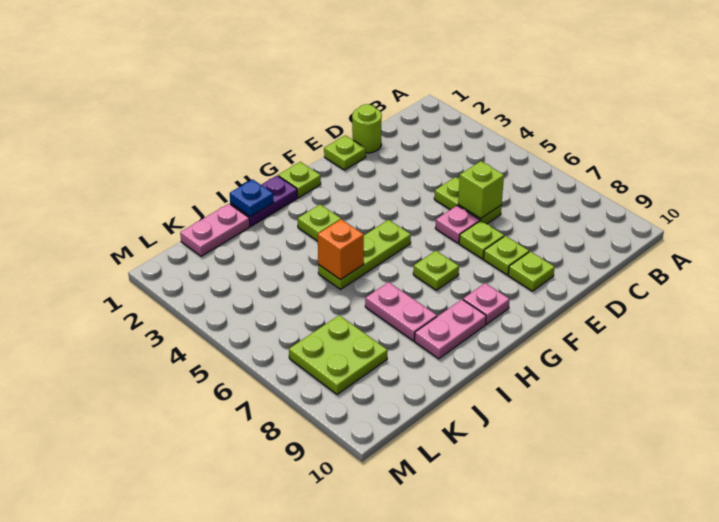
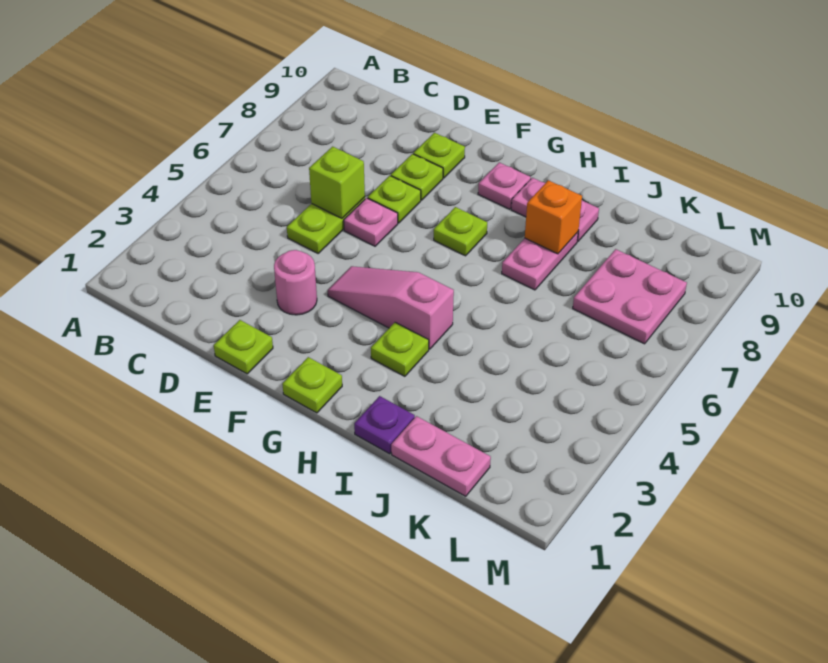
lime 1x1 round brick [352,104,382,153] -> none
none -> pink 1x1 round brick [274,250,317,315]
none -> pink 1x3 slope [328,266,454,349]
lime 1x3 plate [318,220,411,289] -> none
purple 1x2 plate [230,176,298,226] -> purple 1x1 plate [354,396,415,454]
blue 1x1 plate [230,179,274,217] -> none
orange 1x1 brick [318,219,364,280] -> orange 1x1 brick moved to [525,180,582,254]
lime 2x2 plate [289,315,388,395] -> pink 2x2 plate [573,249,687,344]

